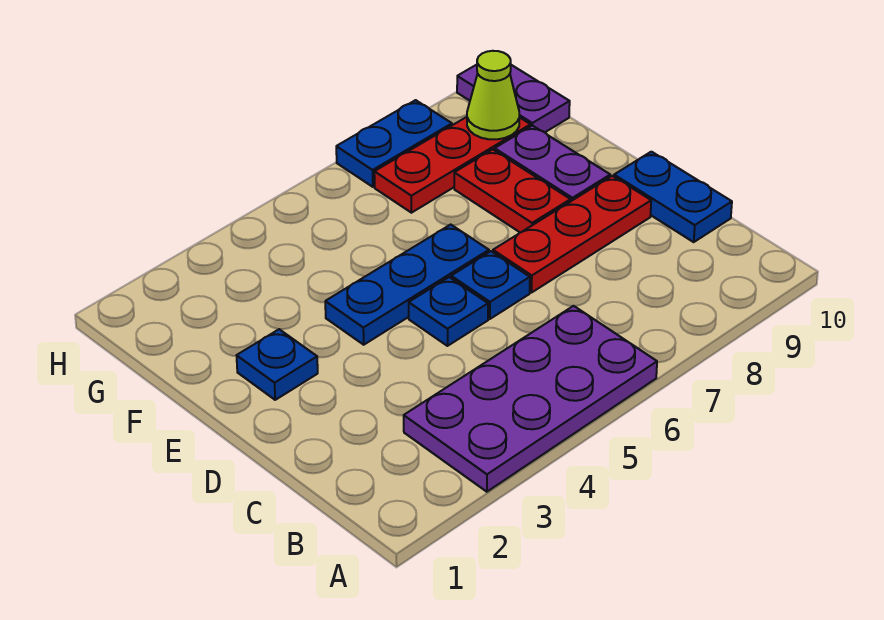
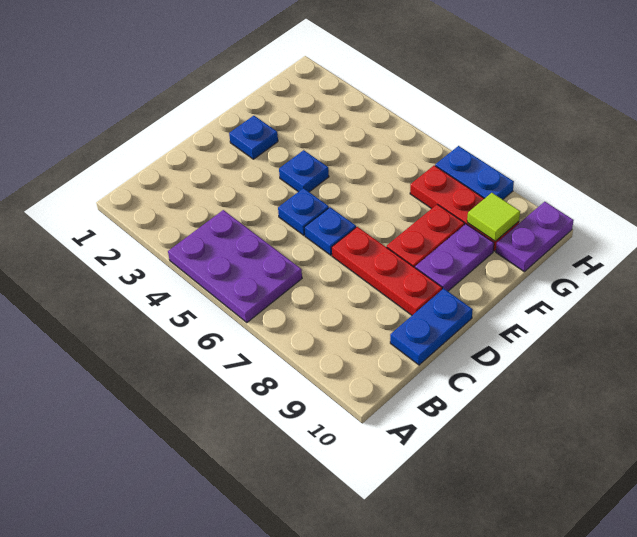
purple 2x4 plate [404,306,657,492] -> purple 2x3 plate [168,210,302,322]
blue 1x3 plate [325,225,489,345] -> blue 1x1 plate [279,150,329,192]
lime 1x1 cone [467,51,519,139] -> lime 1x1 tile [467,193,520,241]

